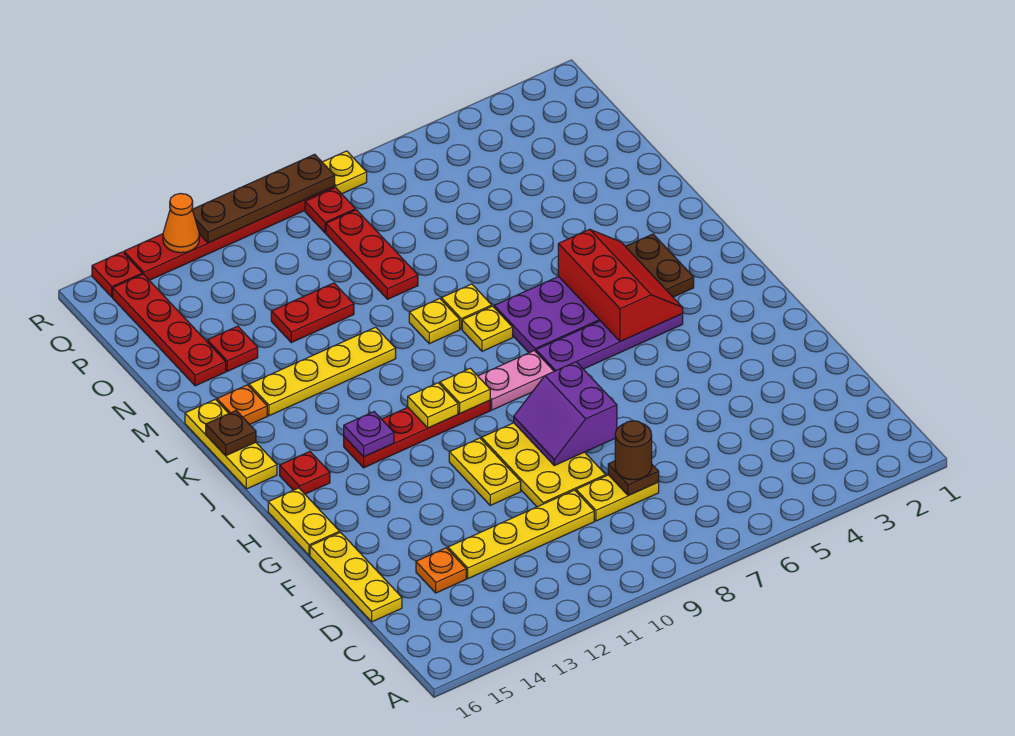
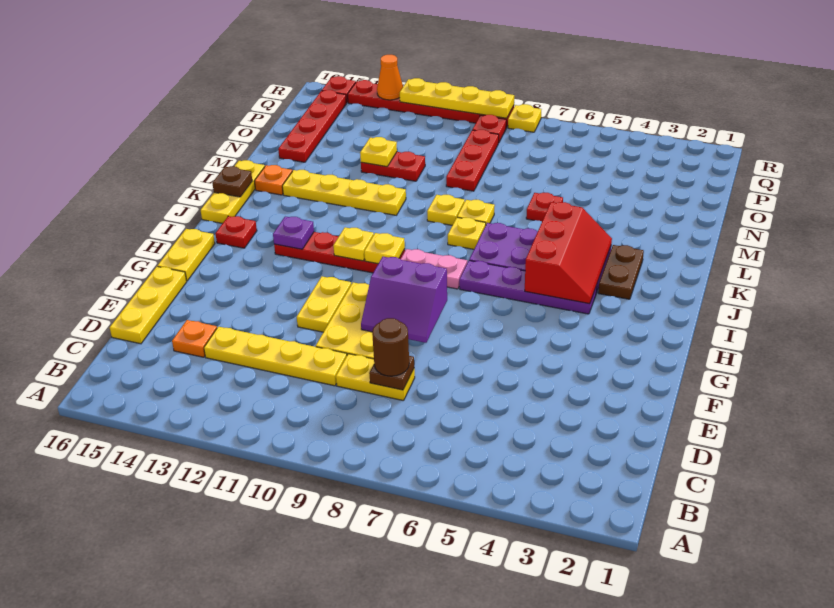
purple 2x2 slope [514,362,617,466] -> purple 2x2 slope turned to [361,257,447,343]
none -> yellow 1x1 plate [360,137,397,167]
red 1x1 plate [207,326,258,371] -> red 1x1 plate moved to [526,193,563,221]
brown 1x4 plate [192,154,335,243] -> yellow 1x4 plate [400,78,514,118]

